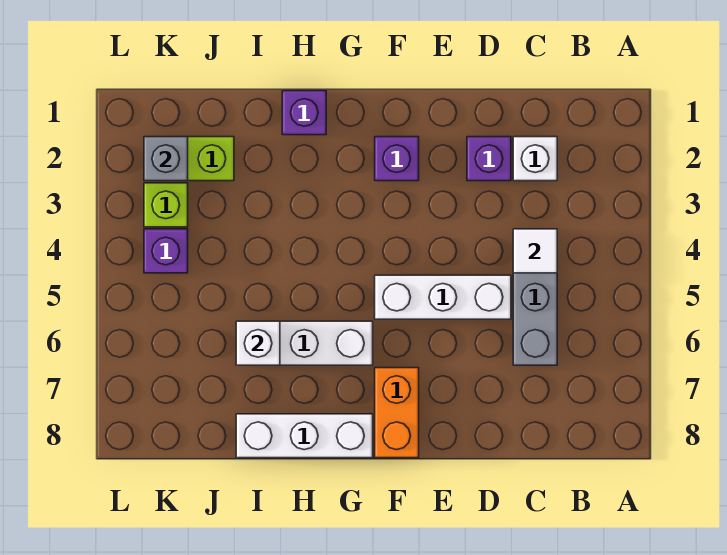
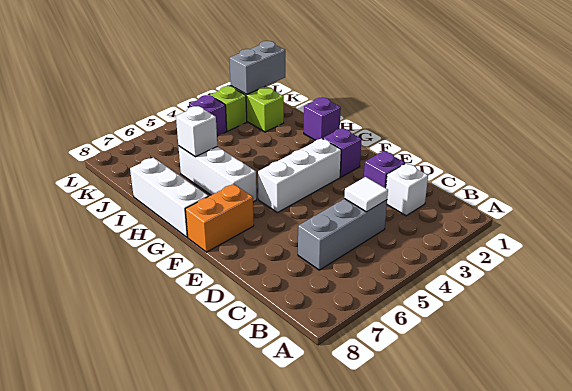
white 1x3 brick [375,275,511,319] -> white 1x3 brick turned to [258,138,341,213]
grey 1x1 brick [144,137,188,181] -> grey 1x2 brick [230,41,285,94]

